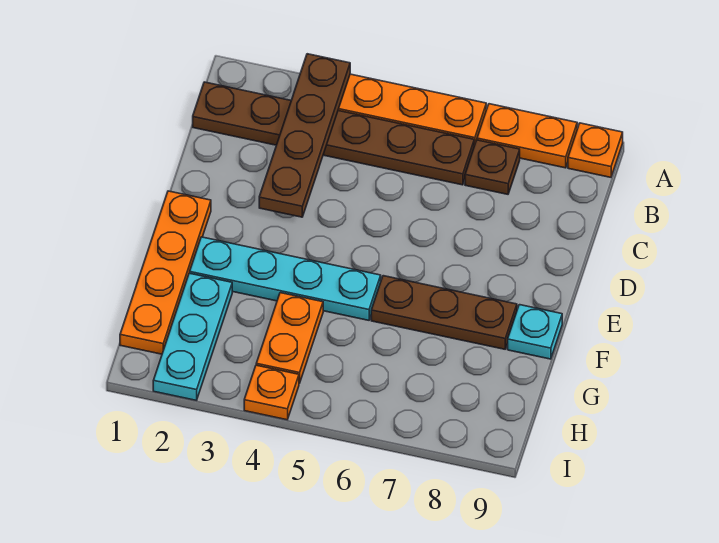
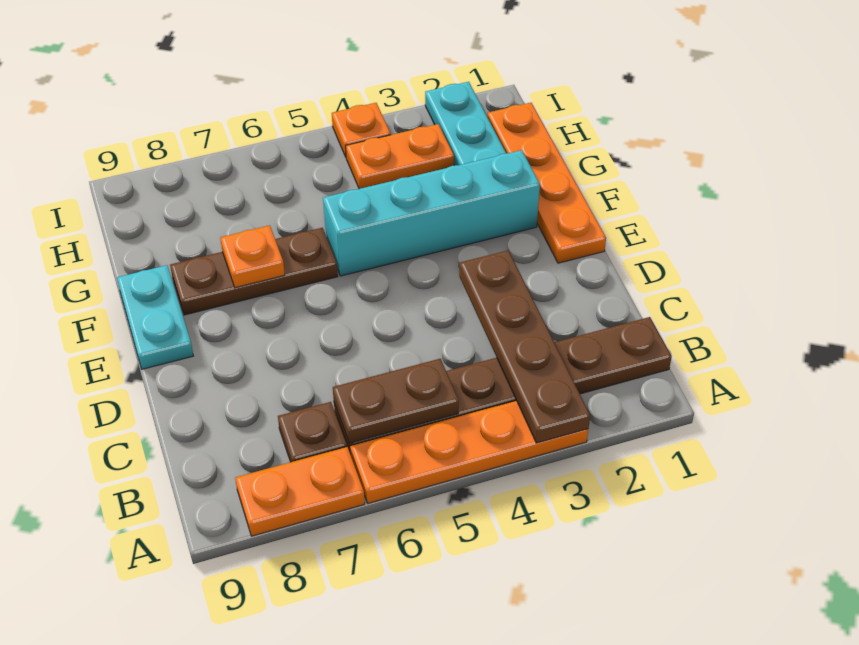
orange 1x1 plate [568,123,623,177] -> orange 1x1 plate moved to [220,225,285,288]
none -> brown 1x2 plate [333,359,459,443]
cyan 1x4 plate [190,237,381,320] -> cyan 1x4 brick [323,150,540,276]
cyan 1x1 plate [508,305,562,359] -> cyan 1x2 plate [117,265,193,369]
orange 1x2 plate [256,293,323,383] -> orange 1x2 plate turned to [346,124,454,189]

